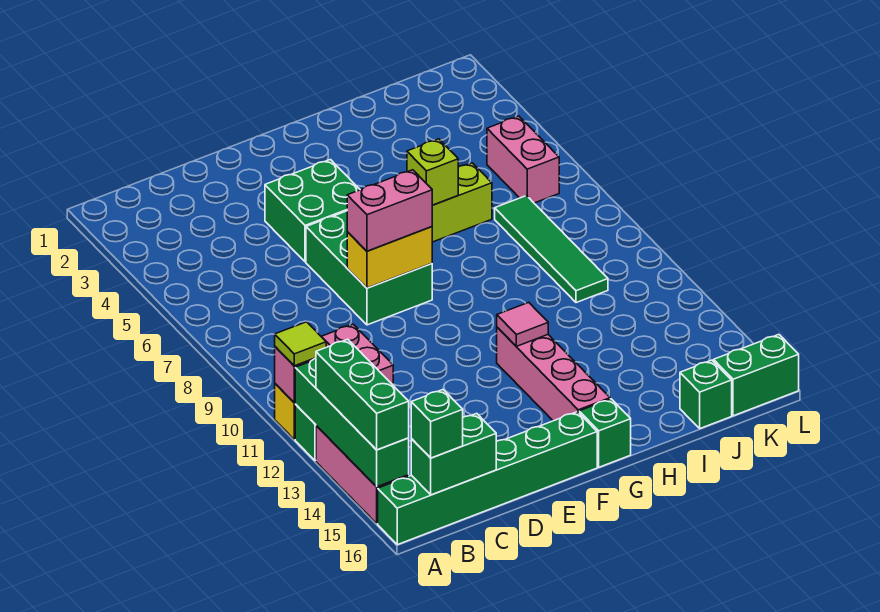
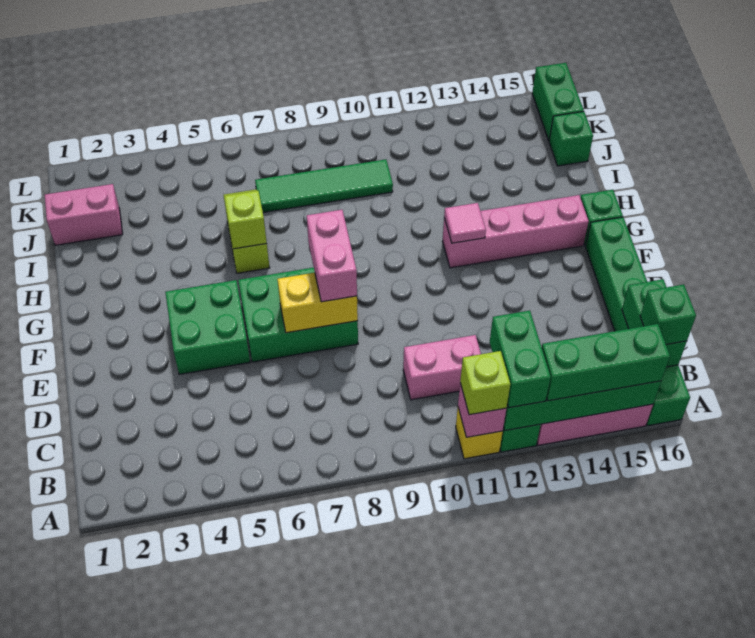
lime 1x1 tile [275,322,326,366] -> lime 1x1 brick [460,351,510,415]
none -> green 1x2 brick [490,311,551,408]
yellow 1x2 brick [347,227,432,288] -> yellow 1x2 brick turned to [277,273,358,333]
pink 1x2 brick [487,116,559,203] -> pink 1x2 brick moved to [45,184,123,245]

